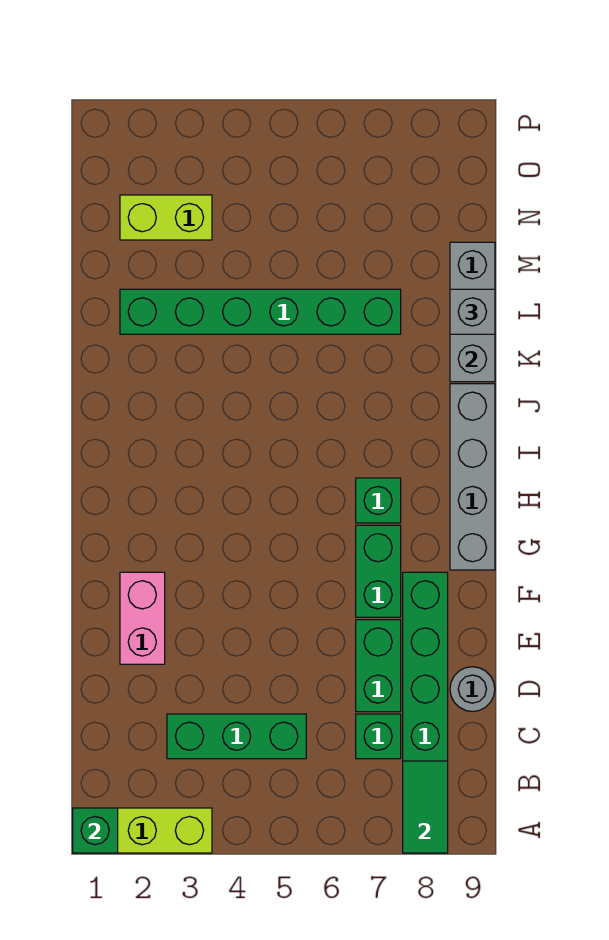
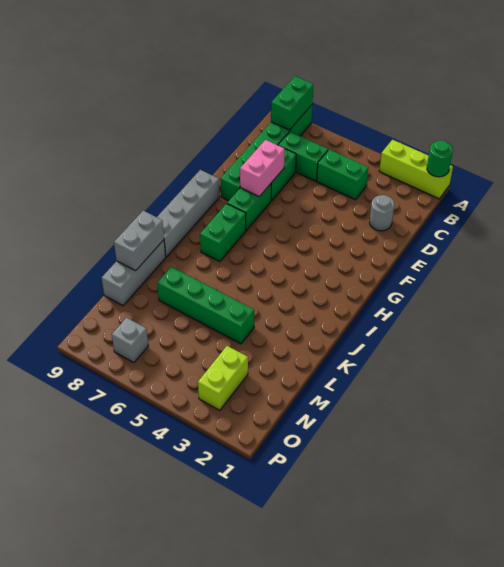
green 1x1 brick [73,808,118,853] -> green 1x1 round brick [427,140,453,177]
green 1x2 tile [403,761,448,853] -> green 1x2 brick [271,76,313,130]
green 1x3 brick [167,714,306,759] -> green 1x2 brick [317,150,368,200]
green 1x1 brick [356,714,401,759] -> green 1x2 brick [278,132,328,181]
grey 1x1 round brick [450,667,495,712] -> grey 1x1 round brick moved to [370,195,394,231]
pink 1x2 brick [120,572,165,664] -> pink 1x2 brick moved to [240,140,285,197]
green 1x1 brick [356,478,401,523] -> green 1x2 brick [200,204,246,262]
green 1x6 brick [120,289,401,334] -> green 1x4 brick [157,267,254,344]
grey 1x1 brick [450,289,495,334] -> grey 1x1 brick moved to [112,318,148,363]
lime 1x2 brick [120,195,212,240] -> lime 1x2 brick turned to [198,346,248,410]

